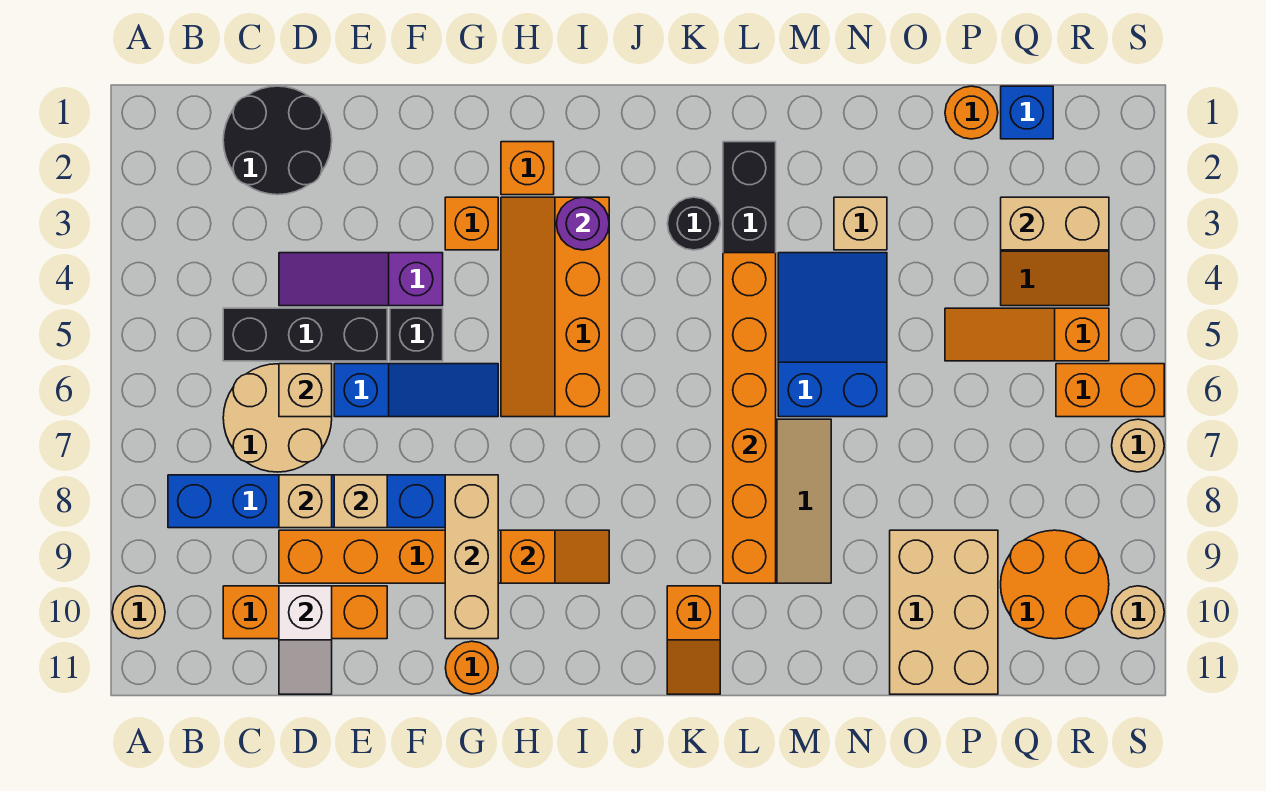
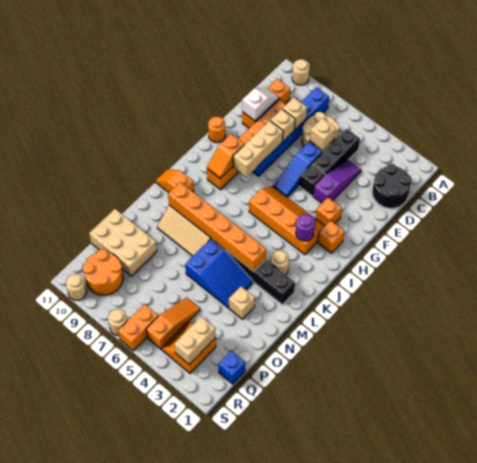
white 1x2 slope [279,586,332,694] -> white 1x2 slope turned to [242,87,279,121]
tan 1x3 brick [445,475,498,639] -> tan 1x3 brick turned to [233,121,283,177]
black 1x1 round brick [667,197,720,250] -> tan 1x1 round brick [271,251,289,275]
orange 1x1 round brick [945,86,998,139] -> none

